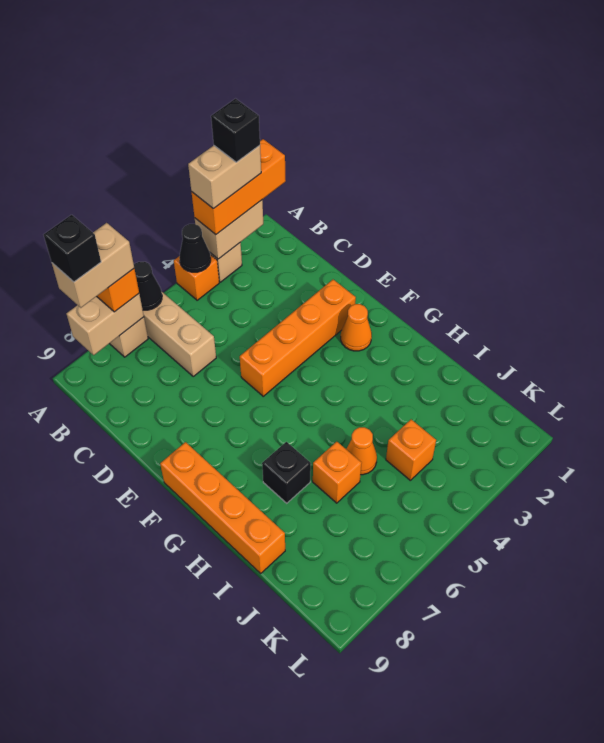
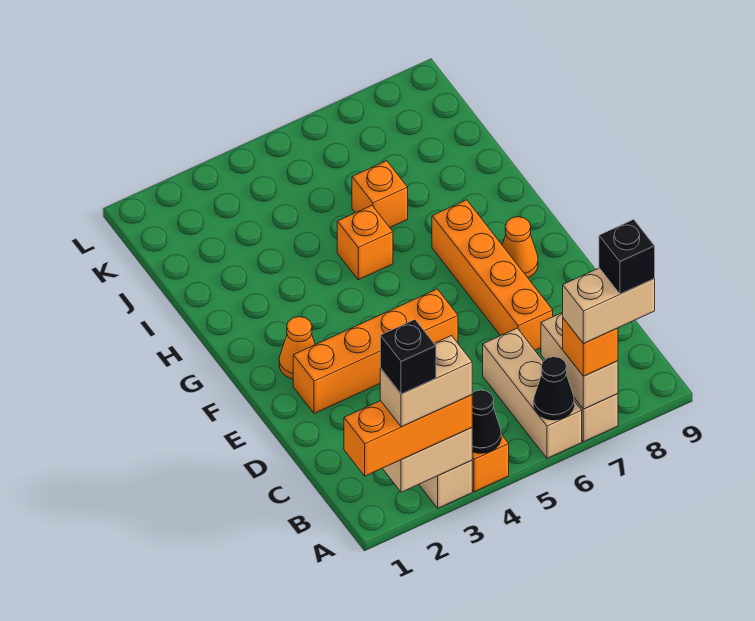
tan 1x2 brick [66,294,144,355] -> tan 1x2 brick turned to [541,312,618,409]
orange 1x4 brick [160,442,285,573] -> orange 1x4 brick moved to [432,200,553,350]
black 1x1 brick [262,442,311,503] -> none
orange 1x1 cone [346,427,377,475] -> orange 1x1 cone moved to [502,217,538,278]
orange 1x1 brick [386,419,436,480] -> orange 1x1 brick moved to [337,205,393,280]

